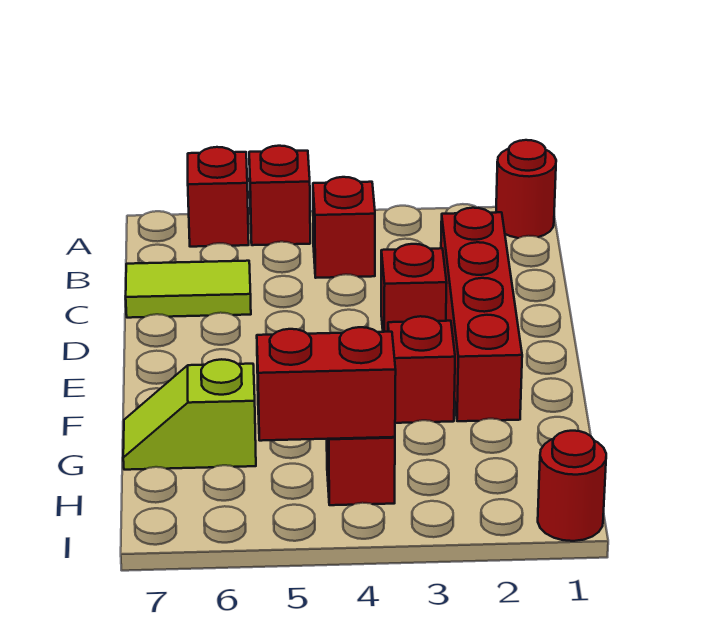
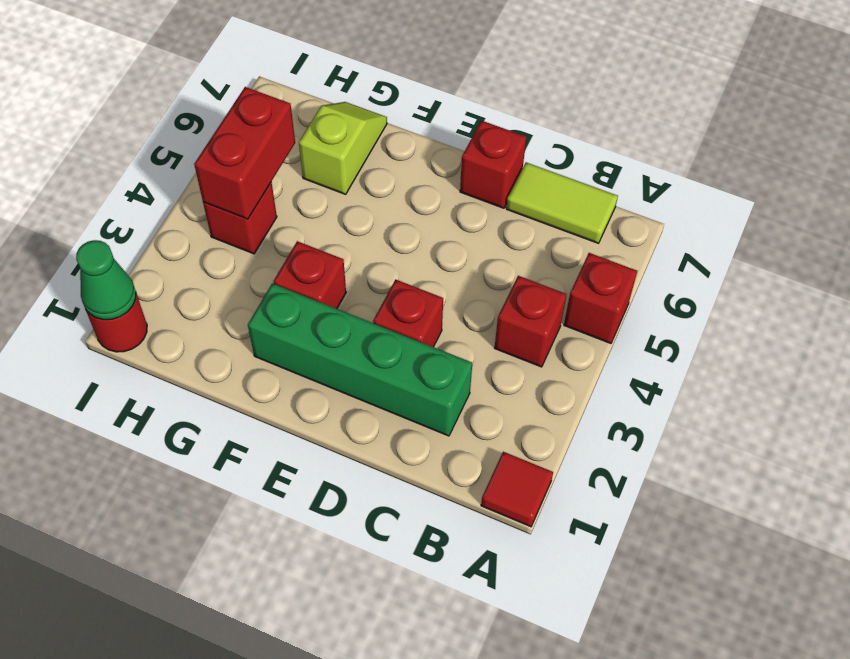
red 1x1 round brick [496,140,556,238] -> red 1x1 tile [481,452,553,527]
red 1x1 brick [188,147,249,247] -> red 1x1 brick moved to [460,121,526,208]
red 1x4 brick [441,208,522,421] -> green 1x4 brick [248,283,472,436]
lime 1x2 tile [126,261,251,318] -> lime 1x2 tile turned to [506,162,618,243]
none -> green 1x1 cone [76,240,136,320]

